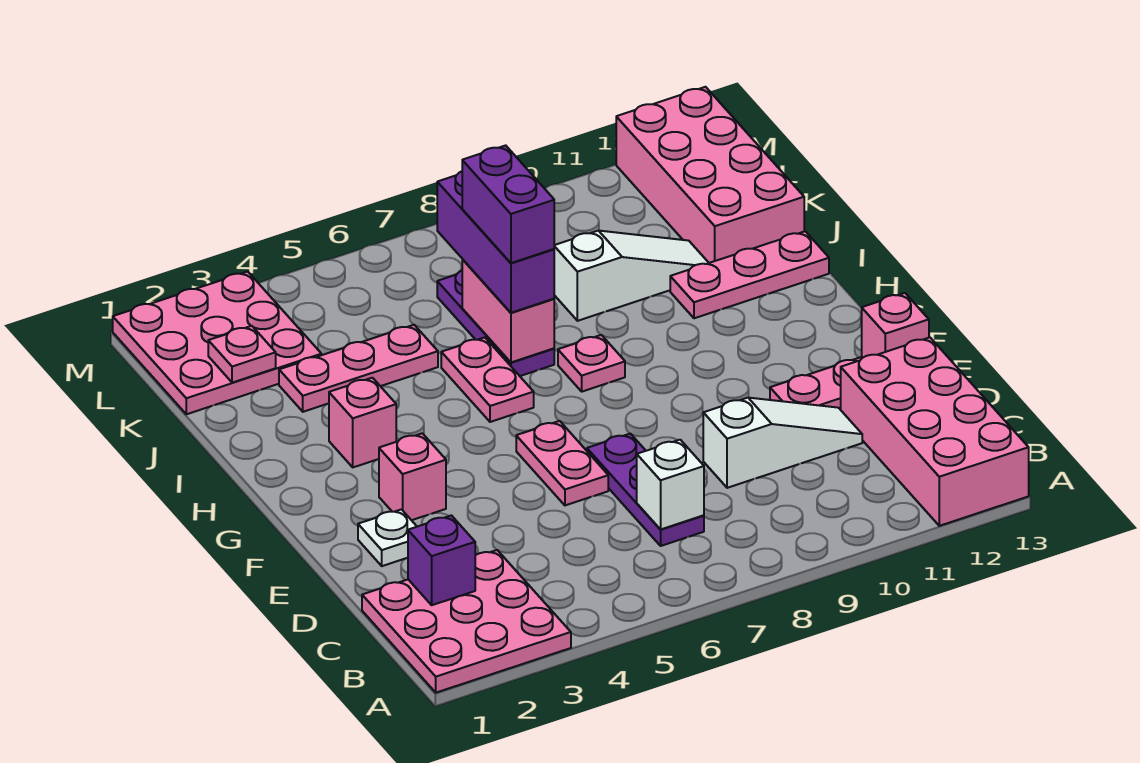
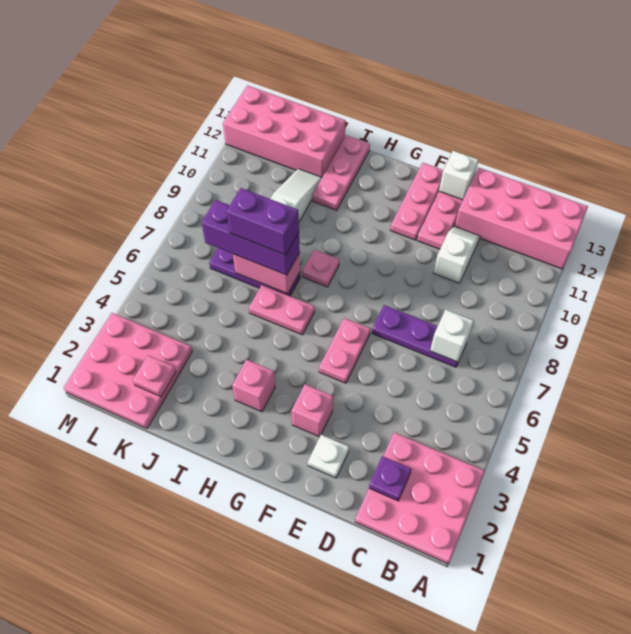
purple 1x1 brick [408,515,475,605] -> purple 1x1 plate [369,456,411,501]
white 1x3 slope [703,398,862,488] -> white 1x2 slope [434,226,480,283]
pink 1x2 plate [516,421,608,505] -> pink 1x2 plate turned to [319,318,371,383]
pink 1x1 brick [862,293,929,358] -> white 1x1 brick [439,151,479,200]
pink 1x3 plate [279,325,438,412] -> pink 1x3 plate moved to [390,163,443,240]

